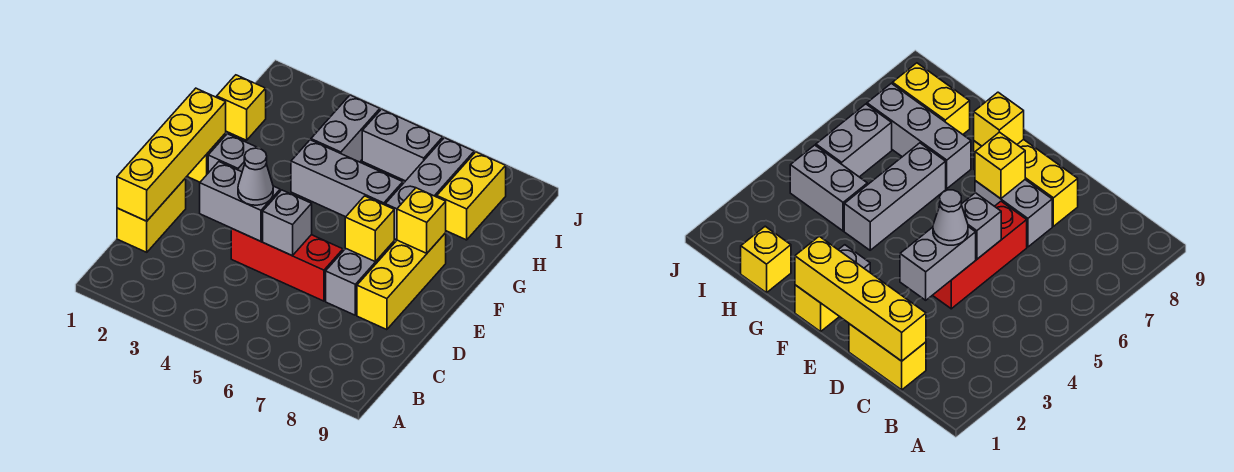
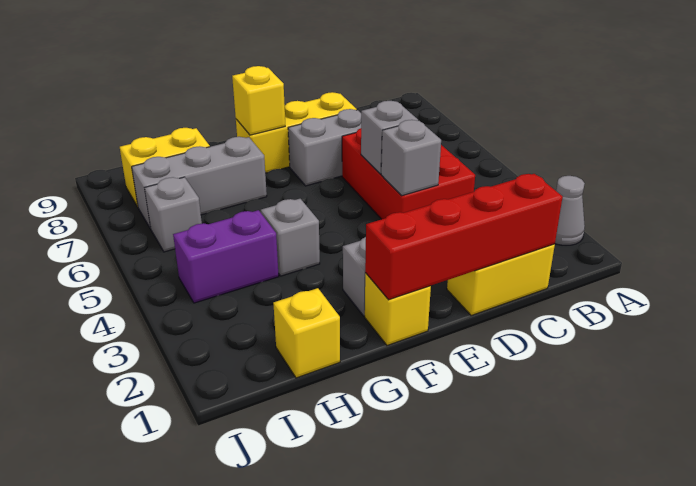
yellow 1x4 brick [117,88,226,221] -> red 1x4 brick [365,174,563,300]
grey 1x2 brick [200,162,280,241] -> grey 1x1 brick [381,120,441,196]
red 1x3 brick [231,228,343,301] -> red 2x3 brick [342,128,475,219]
grey 1x1 cone [238,148,273,205] -> grey 1x1 cone moved to [555,176,585,245]
yellow 1x1 brick [345,196,394,262] -> none
grey 1x3 brick [291,140,403,217] -> grey 1x1 brick [261,199,320,276]
grey 1x2 brick [311,95,380,162] -> purple 1x2 brick [173,210,279,303]
grey 1x2 brick [362,109,443,181] -> grey 1x1 brick [145,177,202,252]

